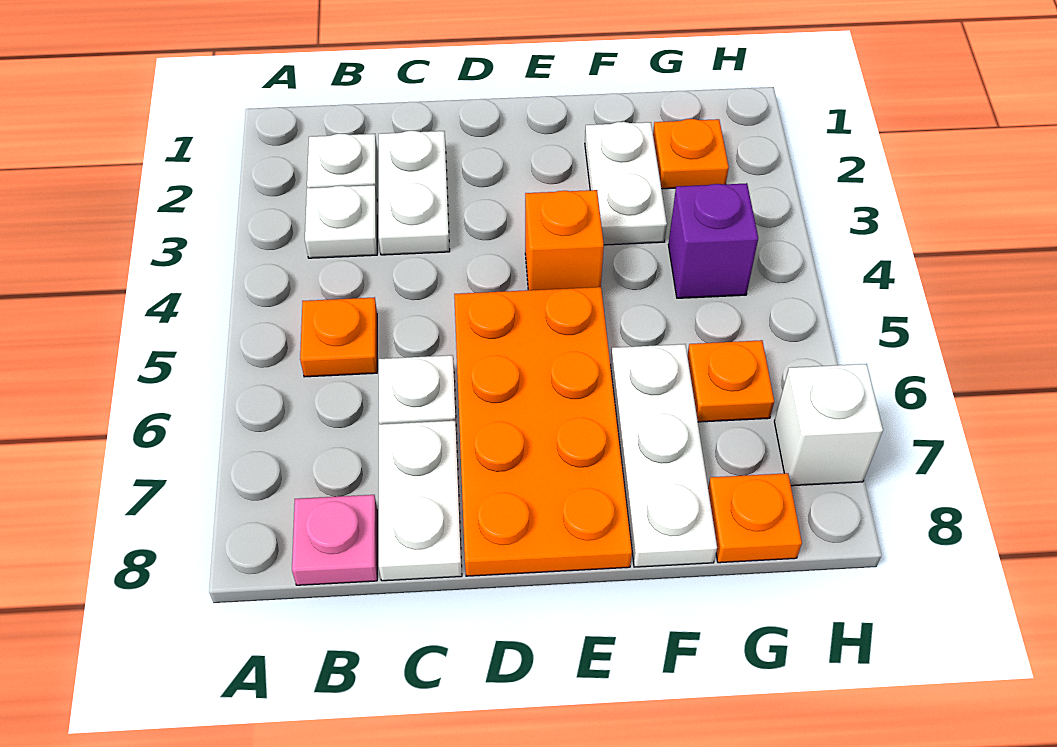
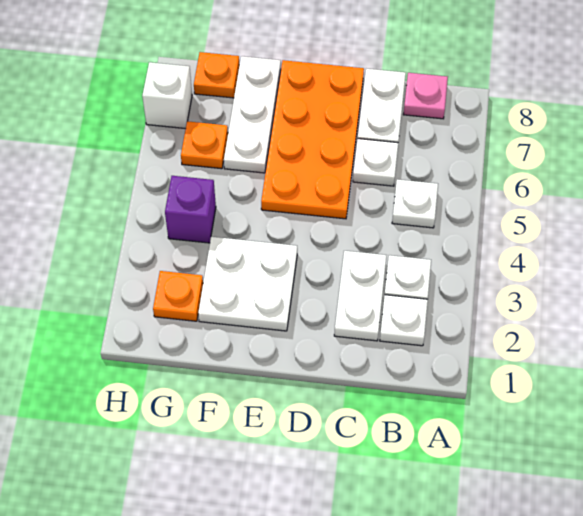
orange 1x1 plate [300,297,377,377] -> white 1x1 plate [392,179,438,228]
orange 1x1 brick [525,190,604,290] -> none
white 1x2 plate [585,122,667,245] -> white 2x2 plate [198,237,297,331]

